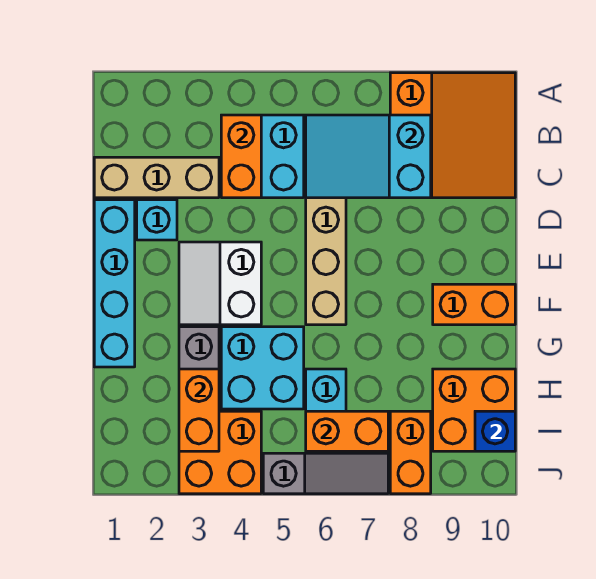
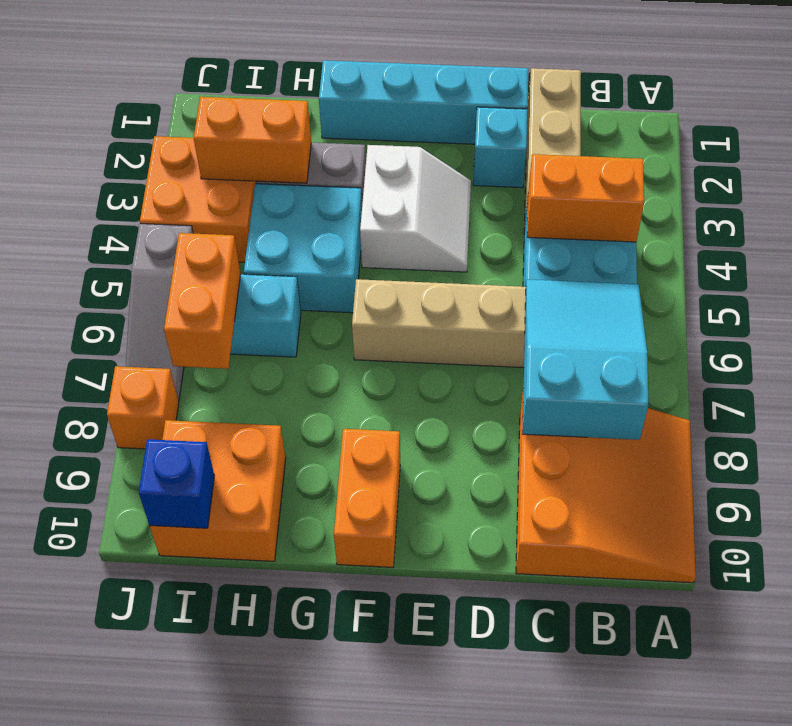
orange 3x3 slope [390,73,515,198] -> orange 3x3 slope turned to [516,387,696,583]
white 2x2 slope [179,242,261,325] -> white 2x2 slope turned to [360,145,471,272]
orange 1x2 brick [390,411,431,494] -> orange 1x1 brick [107,366,179,449]

